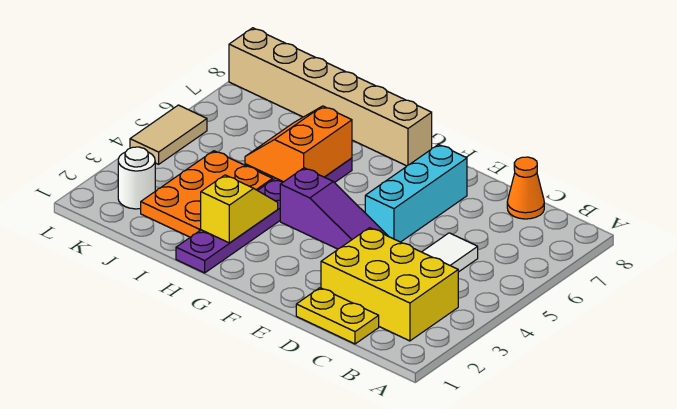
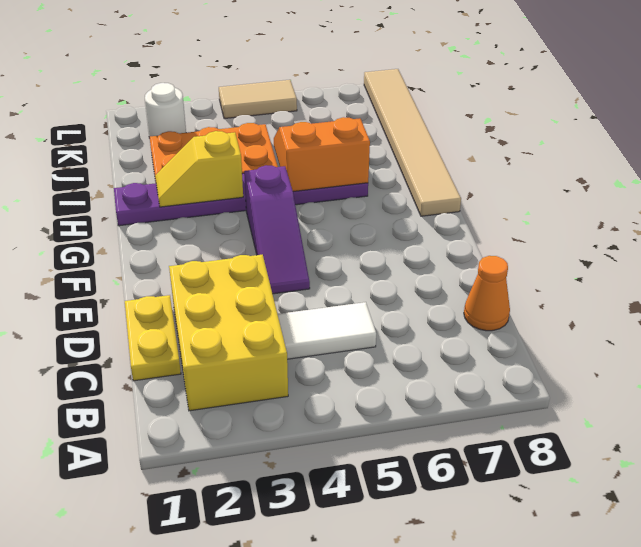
cyan 1x3 brick [365,145,467,242] -> none
tan 1x6 brick [229,28,432,166] -> tan 1x6 tile [364,69,461,216]
yellow 1x2 slope [201,175,278,243] -> yellow 1x2 slope turned to [155,131,243,207]

